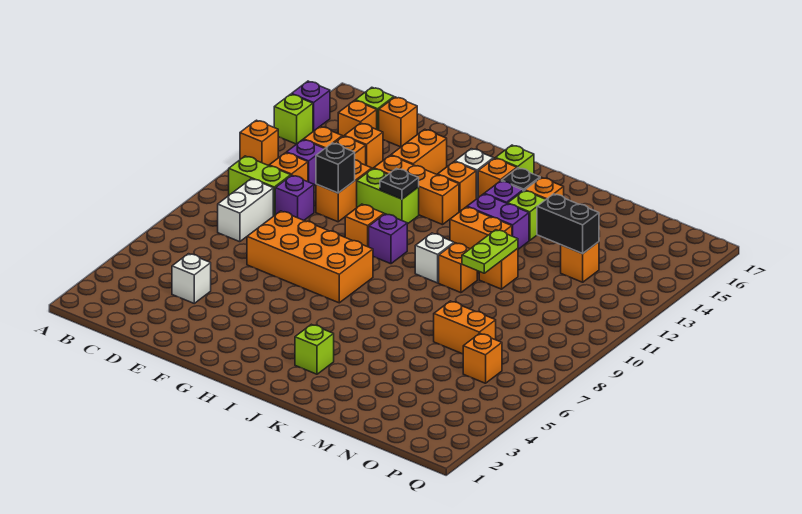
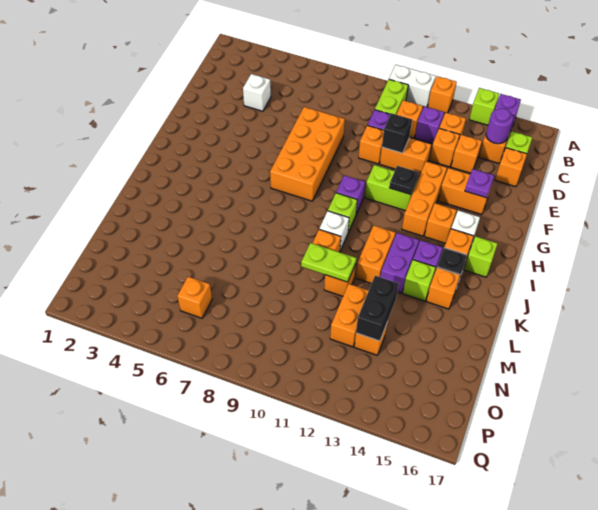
white 1x2 brick [218,179,273,242] -> white 1x2 brick moved to [389,65,436,107]
none -> purple 1x1 round brick [486,108,513,144]
lime 1x2 brick [357,168,419,224] -> lime 1x2 brick turned to [365,165,417,211]
none -> purple 1x1 plate [465,169,494,198]
orange 1x1 brick [345,204,384,247] -> orange 1x1 brick moved to [359,125,384,164]
lime 1x1 brick [295,324,334,374] -> lime 1x1 brick moved to [328,193,357,232]
orange 1x2 brick [434,301,496,354] -> orange 1x2 brick moved to [330,284,369,347]

